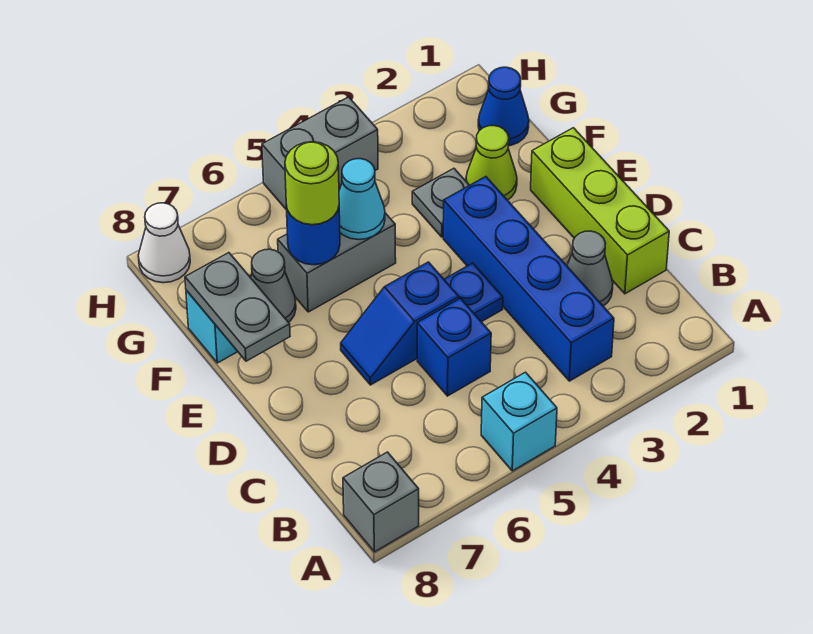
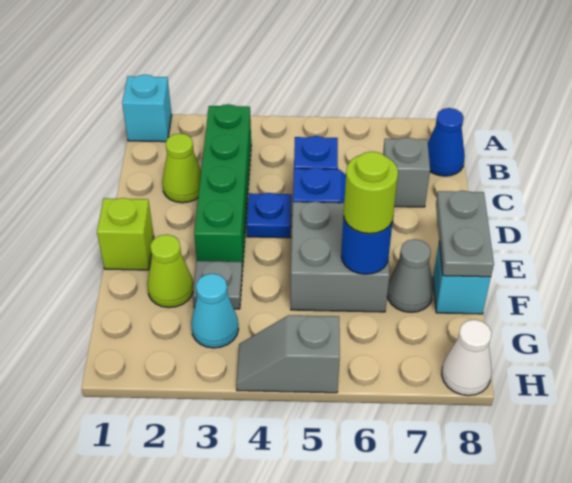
cyan 1x1 brick [481,372,557,471] -> cyan 1x1 brick moved to [122,75,172,142]
grey 1x1 brick [343,452,419,552] -> grey 1x1 brick moved to [383,137,430,207]
blue 1x4 brick [443,177,614,381] -> green 1x4 brick [194,104,251,271]
lime 1x3 brick [531,128,669,294] -> lime 1x1 brick [97,198,154,270]
grey 1x1 cone [567,231,613,306] -> lime 1x1 cone [162,133,201,203]
grey 1x2 brick [278,213,396,312] -> grey 2x2 brick [291,201,390,312]
cyan 1x1 cone [339,159,385,240] -> cyan 1x1 cone moved to [191,274,239,348]
blue 1x1 cone [478,67,529,146] -> blue 1x1 cone moved to [428,108,465,176]
grey 1x2 brick [262,97,378,210] -> grey 1x2 slope [236,315,340,393]

